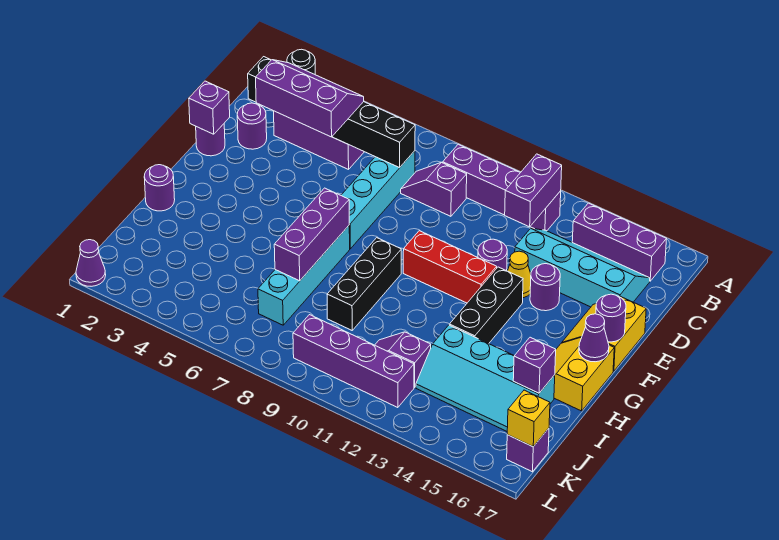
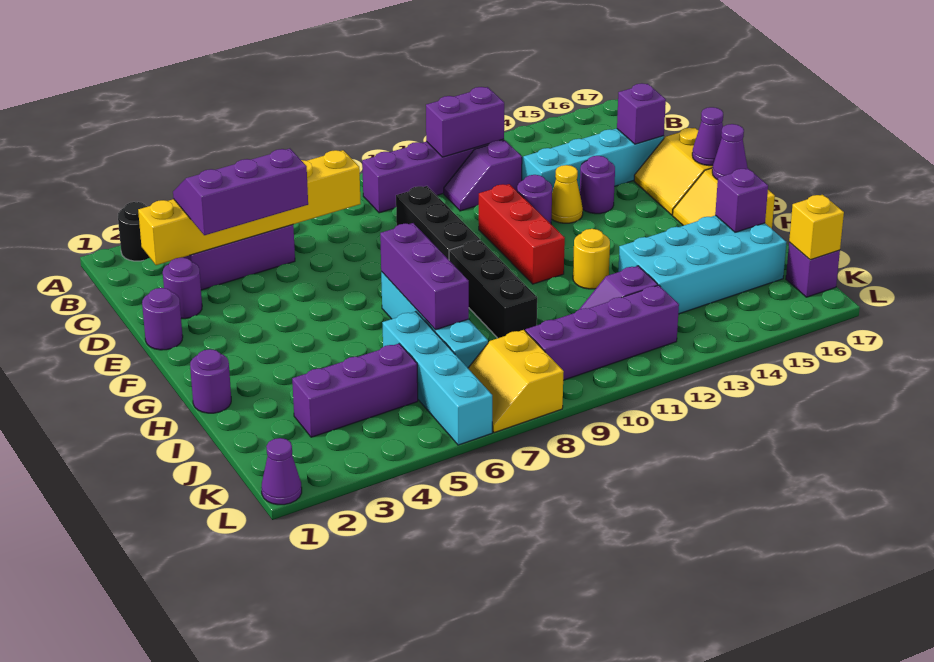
purple 1x2 brick [505,154,562,227] -> purple 1x2 brick turned to [426,87,504,157]
purple 1x3 brick [572,203,666,281] -> purple 1x3 brick moved to [292,344,418,437]
black 1x6 brick [248,57,415,168] -> yellow 1x6 brick [138,150,361,265]
cyan 1x4 brick [341,151,415,249] -> cyan 1x4 brick moved to [382,312,492,445]
purple 1x2 slope [401,162,467,216] -> purple 1x2 slope moved to [444,140,522,211]
purple 1x1 brick [189,81,230,134] -> purple 1x1 brick moved to [617,83,666,144]
red 1x3 brick [403,231,497,303] -> red 1x3 brick turned to [479,184,565,284]
black 1x3 brick [450,267,523,344] -> black 1x3 brick moved to [396,186,480,260]
purple 1x1 round brick [596,294,626,342] -> purple 1x1 cone [692,107,723,166]
none -> yellow 1x1 round brick [573,229,610,289]
cyan 2x4 slope [416,325,555,431] -> cyan 2x4 brick [618,215,787,314]
none -> yellow 2x2 slope [468,330,564,433]

